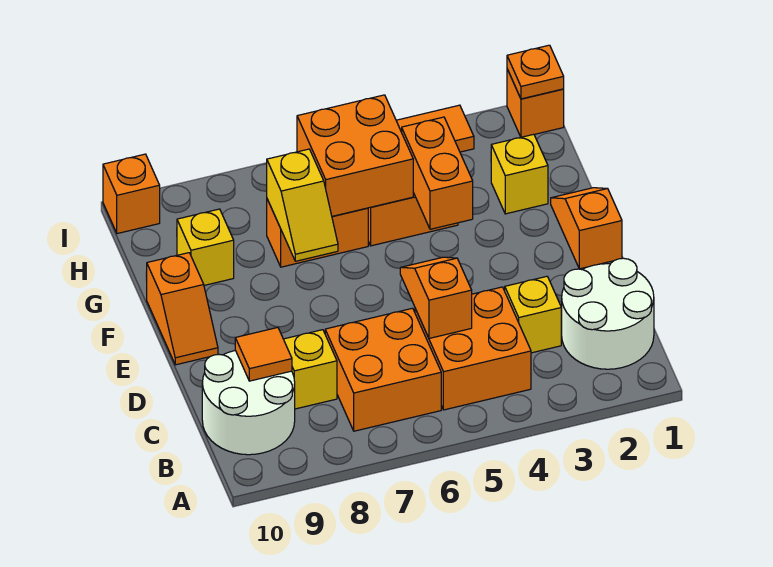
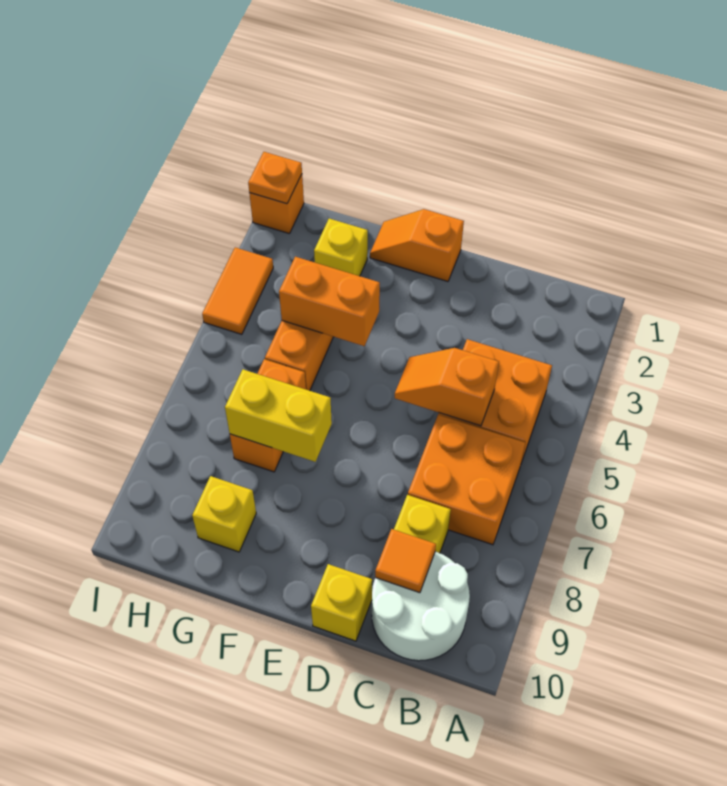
white 2x2 round brick [562,258,654,369] -> none
yellow 1x1 brick [505,276,561,353] -> yellow 1x1 brick moved to [311,564,372,641]
orange 1x2 slope [147,253,218,365] -> none
yellow 1x2 slope [267,149,338,261] -> yellow 1x2 brick [225,369,332,462]
orange 2x2 brick [297,95,413,216] -> none
orange 1x1 brick [103,154,160,234] -> none

